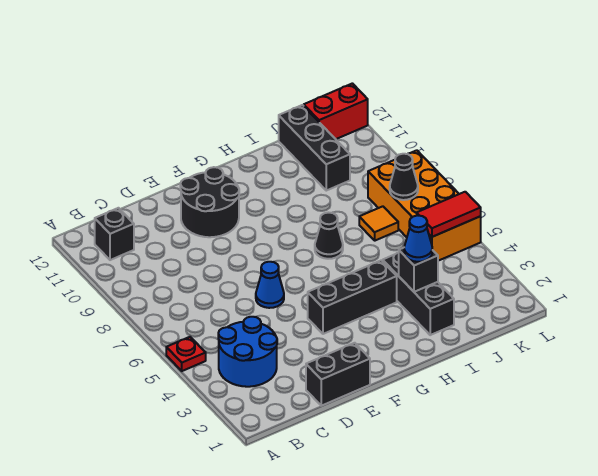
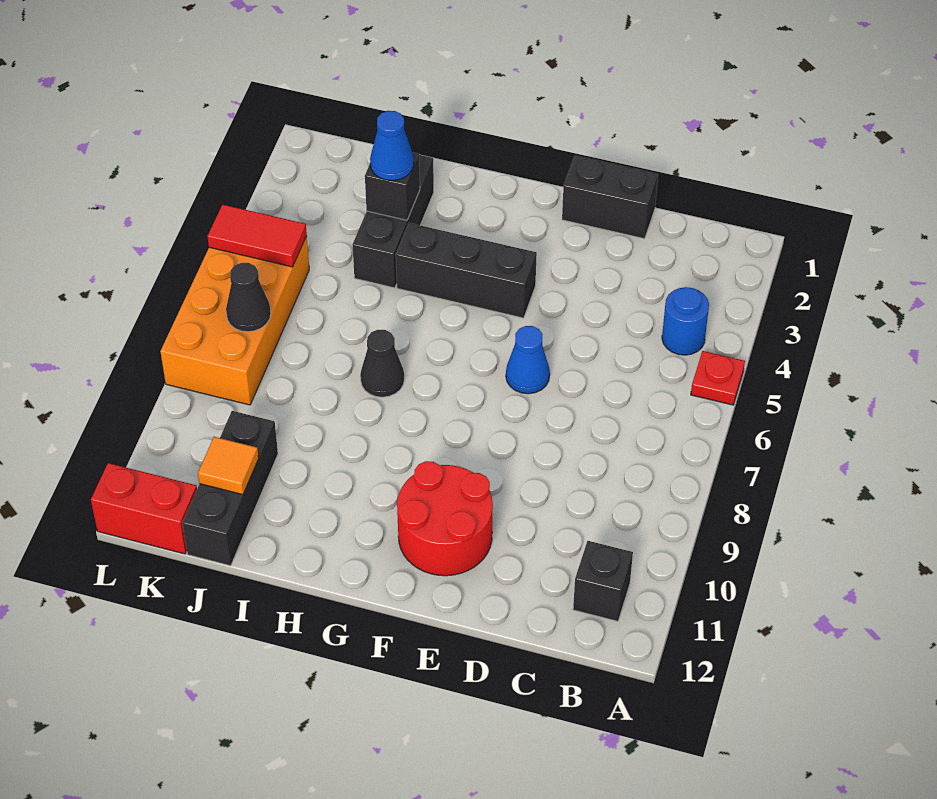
blue 2x2 round brick [218,317,277,387] -> blue 1x1 round brick [662,287,709,355]
black 2x2 round brick [180,167,239,237] -> red 2x2 round brick [397,461,493,576]
orange 1x1 tile [359,206,398,241] -> orange 1x1 tile moved to [198,437,259,495]

